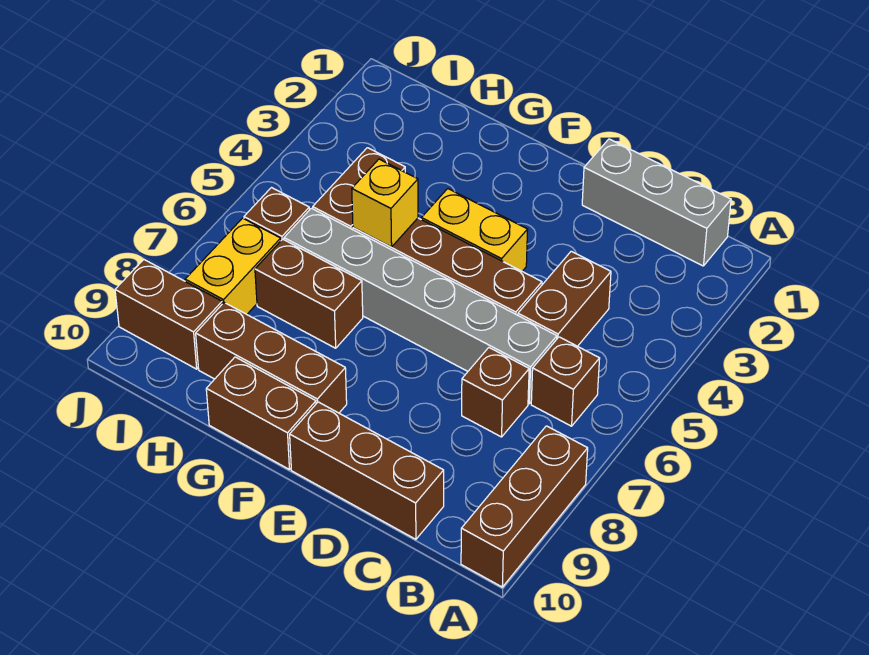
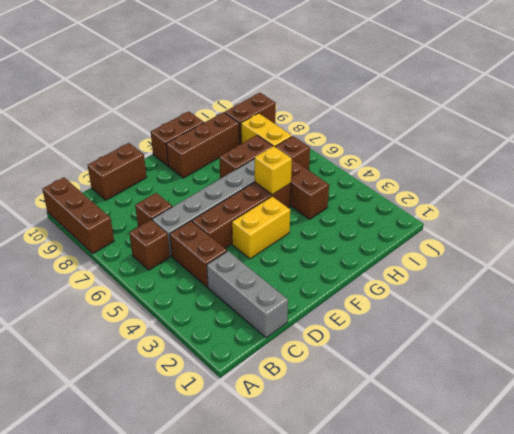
grey 1x3 brick [582,139,731,266] -> grey 1x3 brick turned to [207,251,288,338]
brown 1x3 brick [290,402,444,539] -> brown 1x2 brick [88,143,147,200]

